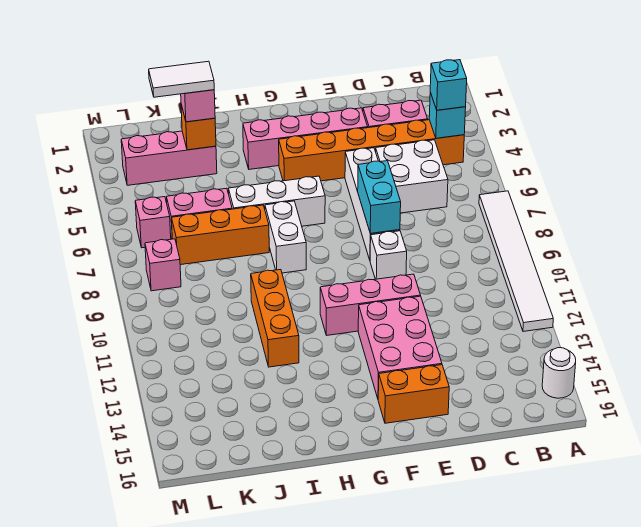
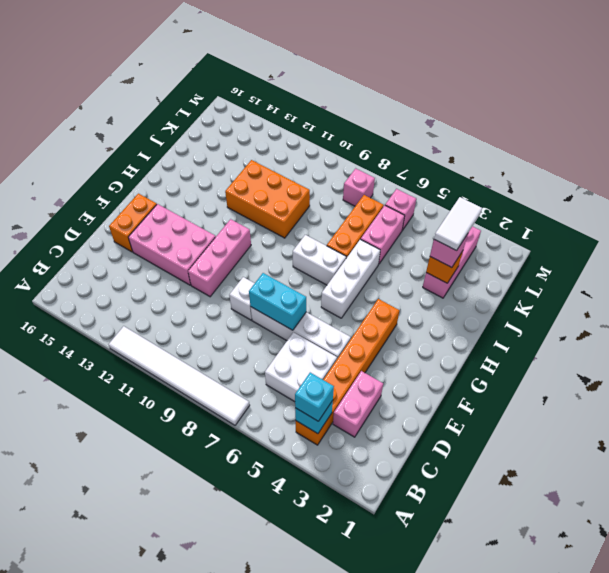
white 1x1 round brick [542,348,576,398] -> none
pink 1x4 brick [243,108,368,169] -> none
orange 1x3 brick [251,270,299,367] -> orange 2x3 brick [225,160,310,238]

